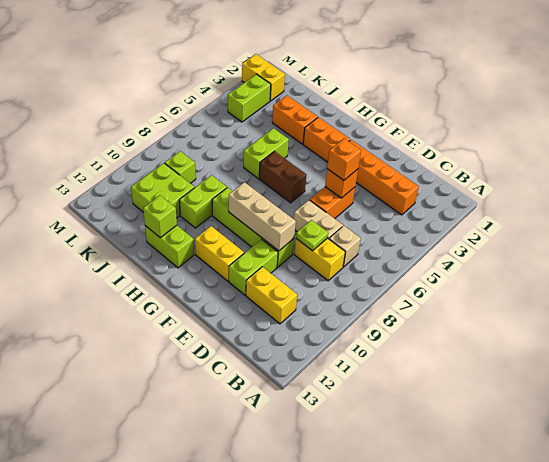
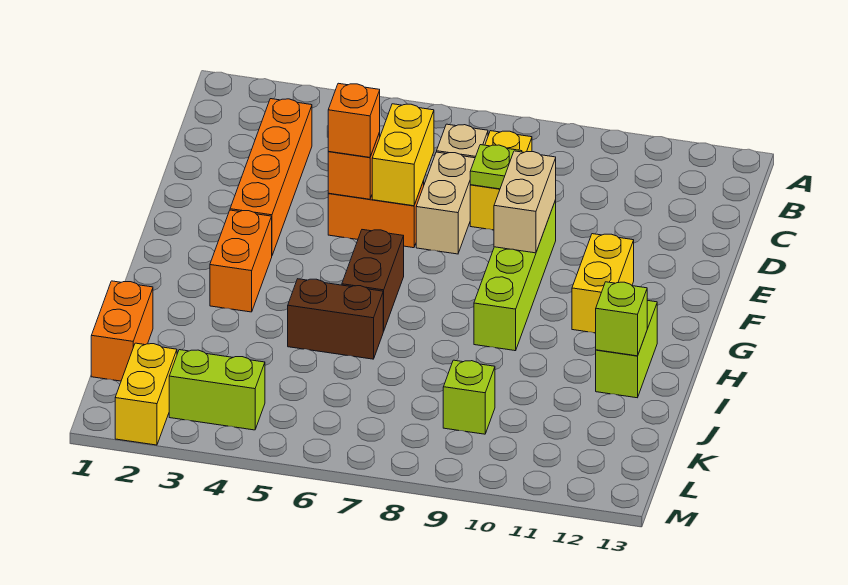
yellow 1x2 brick [246,267,297,324] -> yellow 1x2 brick moved to [372,104,434,206]
tan 1x3 brick [229,182,296,251] -> tan 1x2 brick [494,151,556,253]
lime 1x2 brick [229,239,278,295] -> none
orange 1x2 brick [272,96,318,144] -> orange 1x2 brick moved to [91,281,153,381]
lime 1x2 brick [244,128,289,179] -> brown 1x2 brick [288,279,383,359]
lime 1x2 brick [179,175,227,228] -> none
lime 2x2 brick [131,163,195,218] -> none

